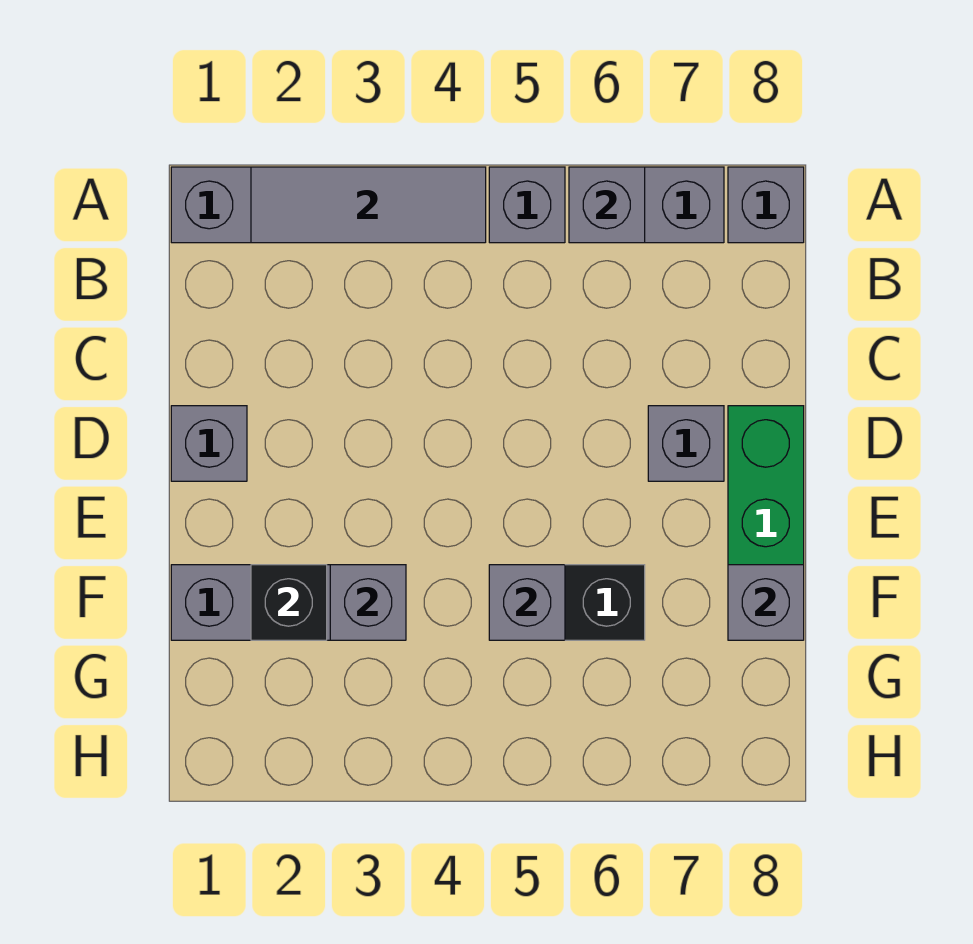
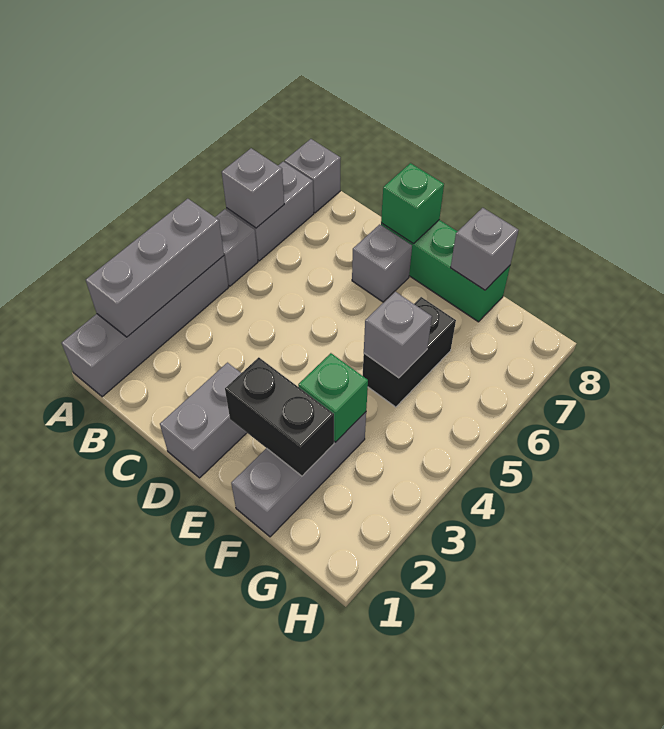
grey 1x3 tile [251,167,486,243] -> grey 1x3 brick [86,199,224,337]
grey 1x1 brick [171,406,247,481] -> grey 1x2 brick [160,363,247,478]
none -> green 1x1 brick [381,163,444,244]
black 1x1 brick [251,565,327,640] -> black 1x2 brick [225,357,334,476]
grey 1x1 brick [330,565,406,640] -> green 1x1 brick [298,353,368,442]

